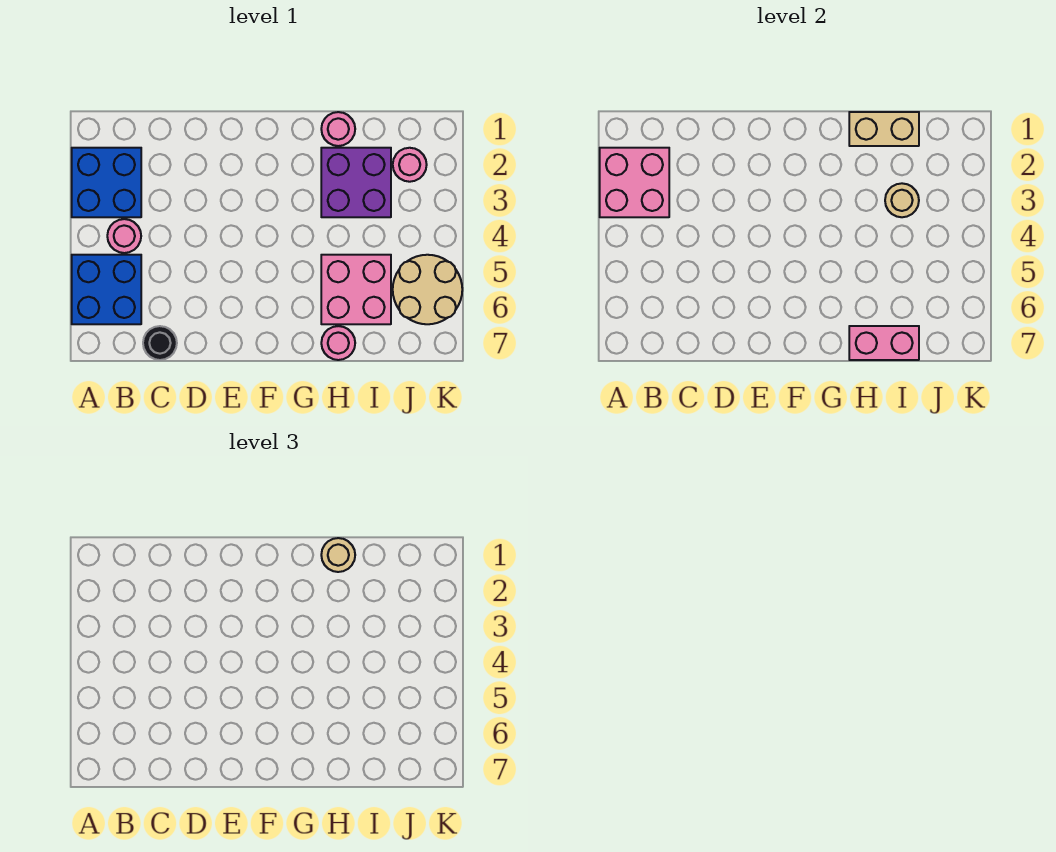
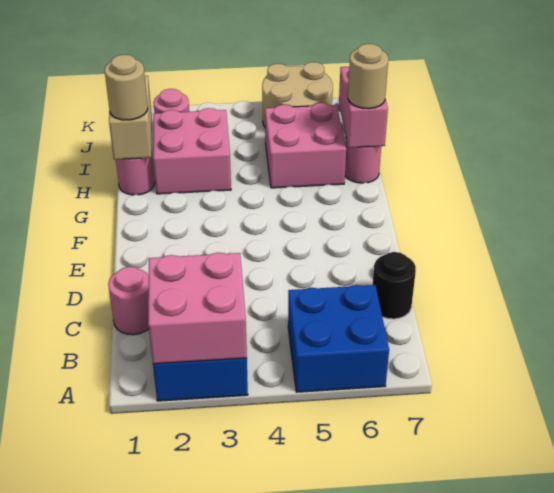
pink 1x1 round brick [107,219,141,253] -> pink 1x1 round brick moved to [108,267,149,335]
purple 2x2 brick [321,148,391,217] -> pink 2x2 brick [153,108,231,194]
tan 1x1 round brick [885,183,919,217] -> tan 1x1 round brick moved to [348,44,388,109]

